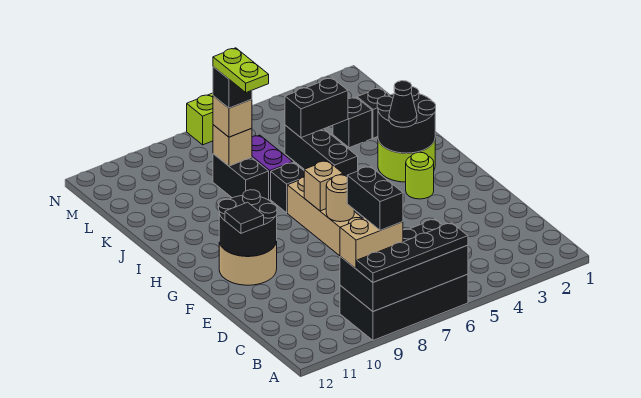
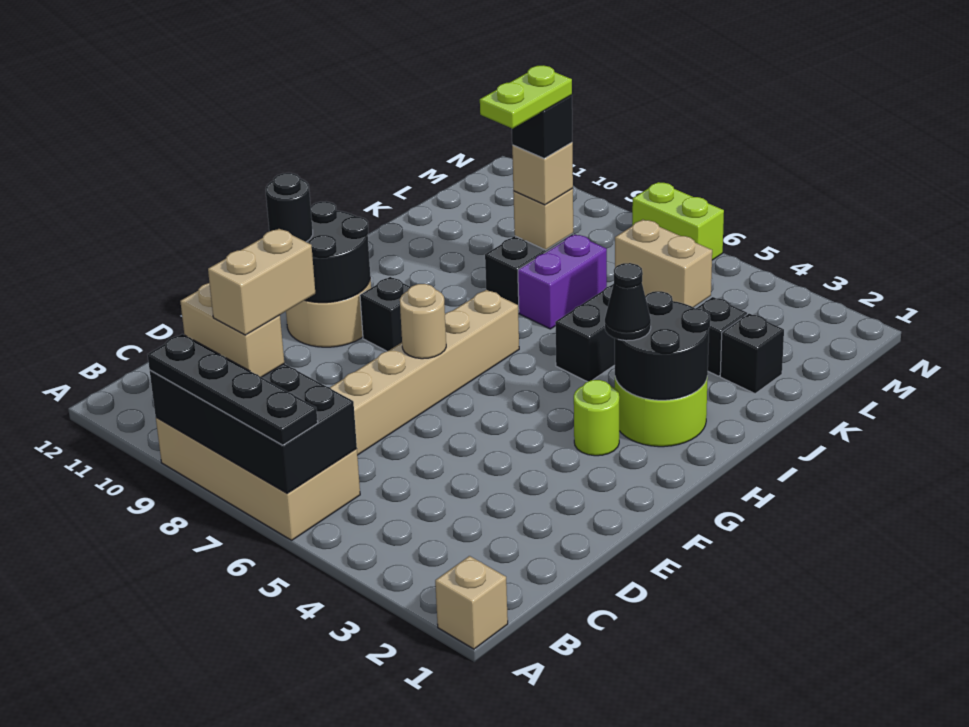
black 2x4 brick [340,274,468,340] -> tan 2x4 brick [156,418,360,540]
black 1x2 brick [347,166,403,230] -> tan 1x2 brick [208,229,315,335]
black 1x1 tile [225,202,264,233] -> black 1x1 round brick [266,173,313,242]
tan 1x1 brick [304,161,343,211] -> tan 1x1 brick moved to [435,556,508,649]
black 1x1 brick [271,162,304,213] -> black 1x1 brick moved to [360,277,410,351]
black 1x2 brick [285,78,348,138] -> tan 1x2 brick [615,220,712,308]

